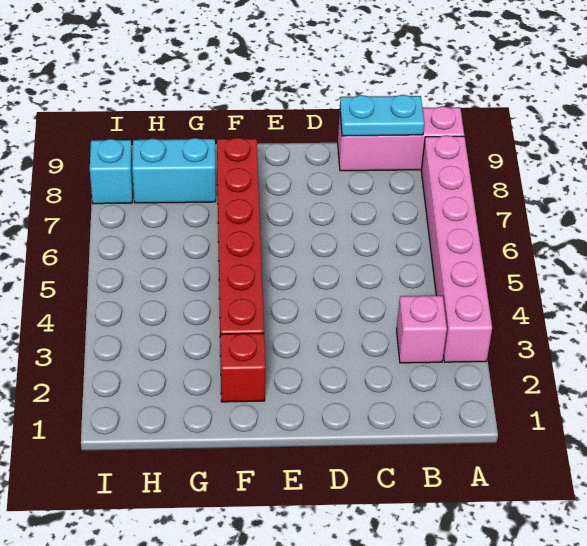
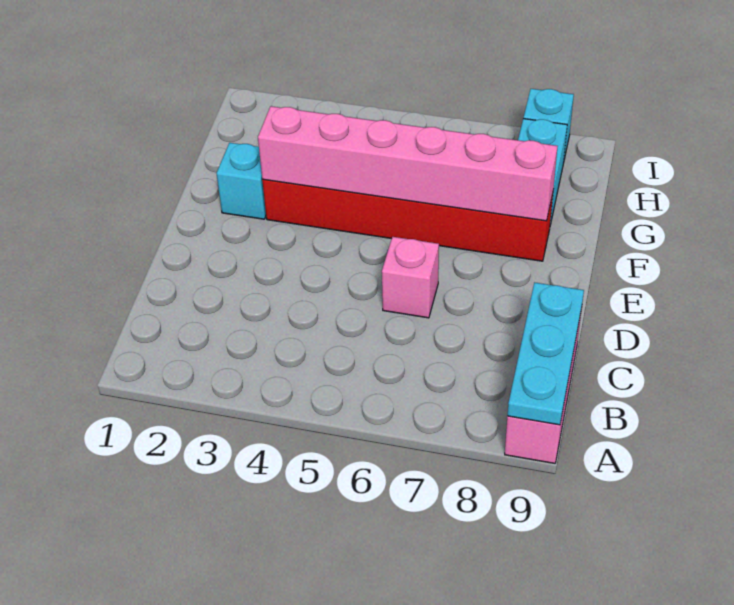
pink 1x6 brick [421,135,492,362] -> pink 1x6 brick moved to [258,106,558,221]
pink 1x1 brick [397,296,447,363] -> pink 1x1 brick moved to [382,237,439,318]
cyan 1x2 plate [340,95,424,136] -> cyan 1x3 plate [508,282,584,425]
red 1x1 brick [220,333,265,402] -> cyan 1x1 brick [216,143,266,219]

